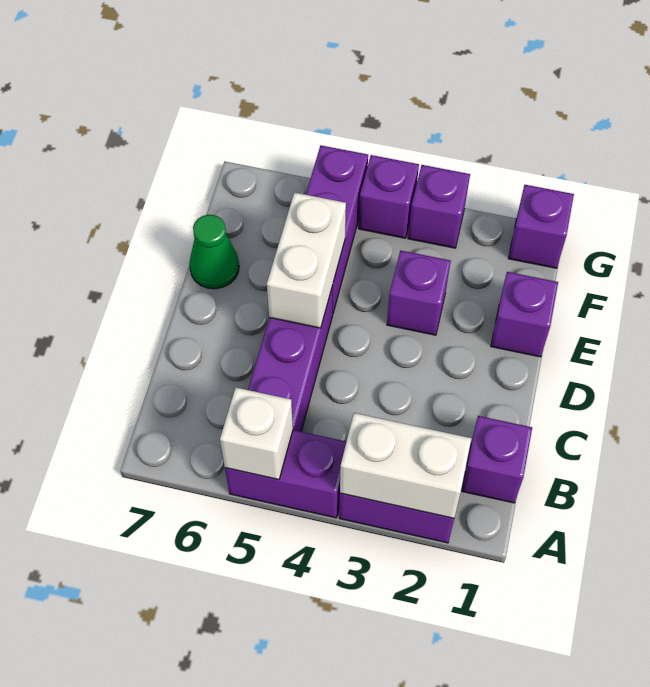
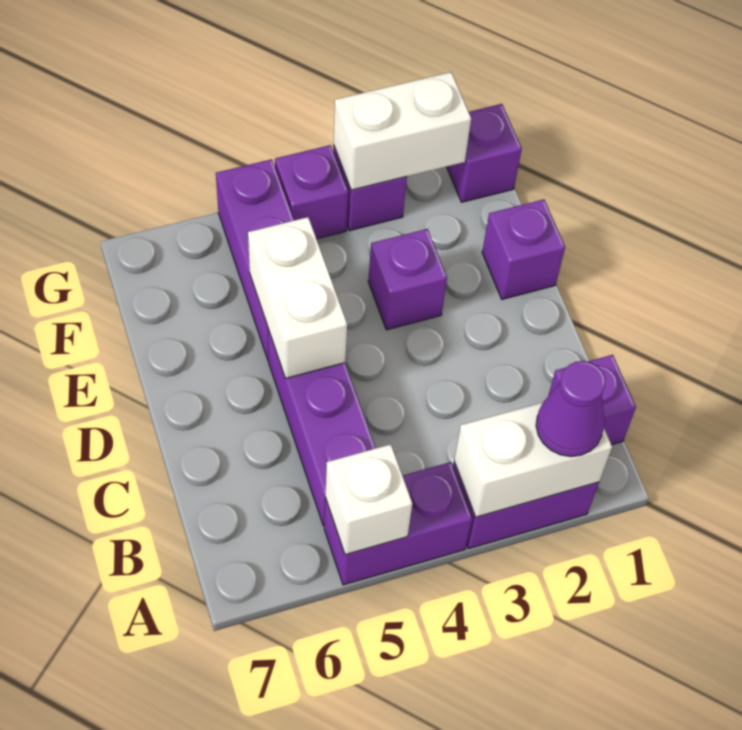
none -> purple 1x1 cone [536,361,605,457]
green 1x1 cone [189,215,239,289] -> none
none -> white 1x2 brick [334,72,471,190]

